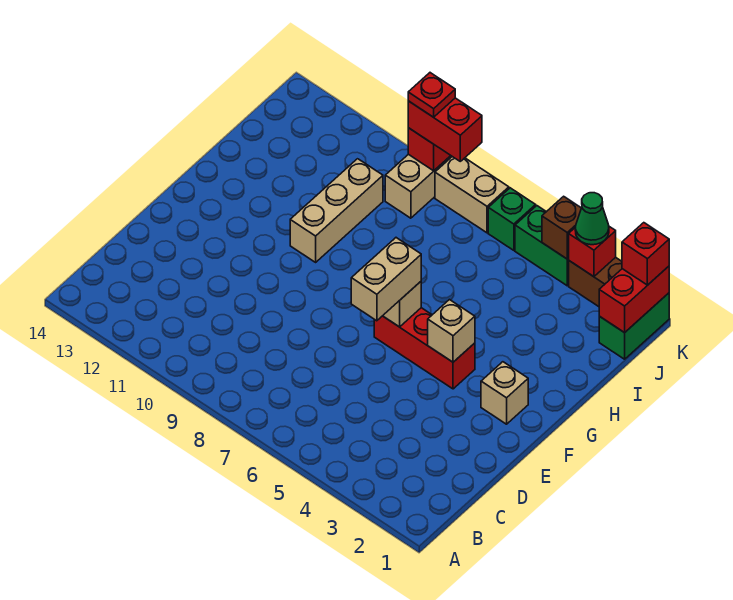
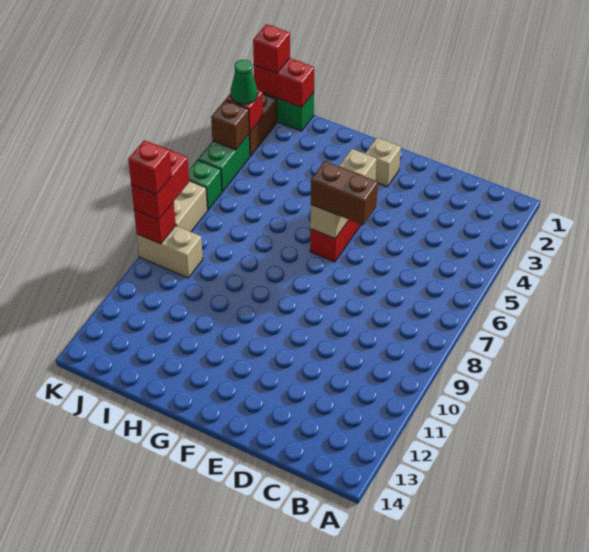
tan 1x2 brick [351,238,421,321] -> brown 1x2 brick [311,161,378,225]
tan 1x3 brick [290,159,383,262] -> none
red 1x1 plate [408,73,455,117] -> red 1x1 brick [128,140,172,195]

